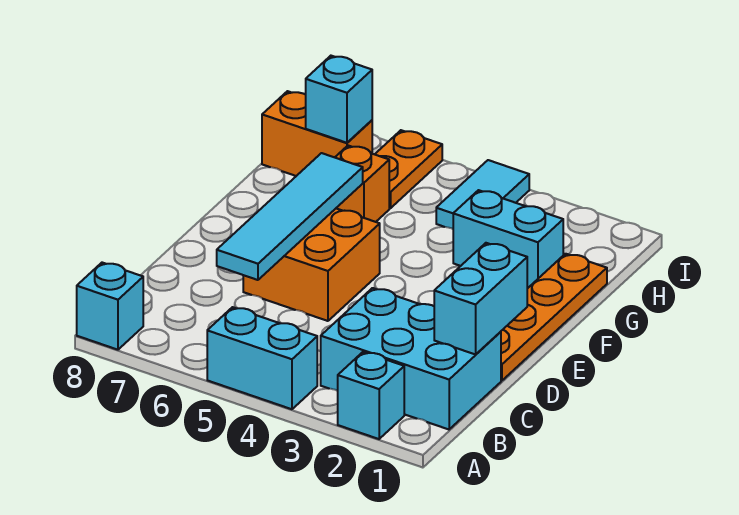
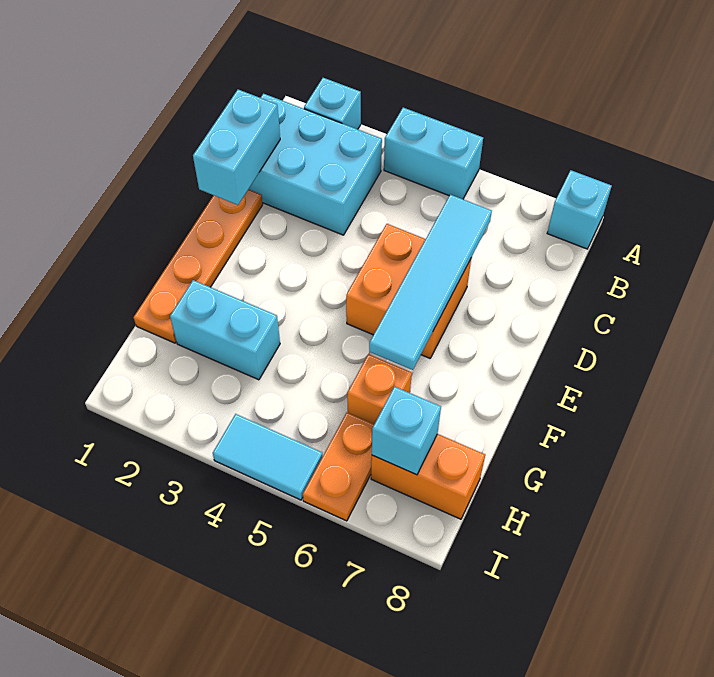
cyan 1x2 tile [436,160,529,229] -> cyan 1x2 tile turned to [213,414,323,500]

